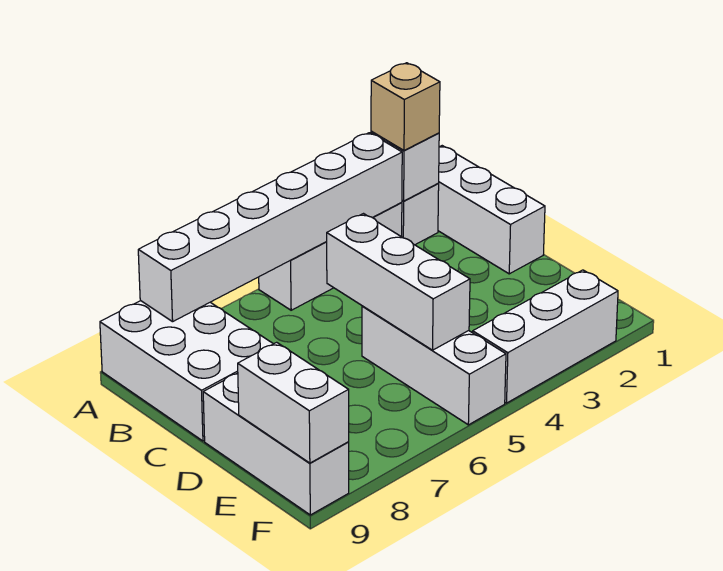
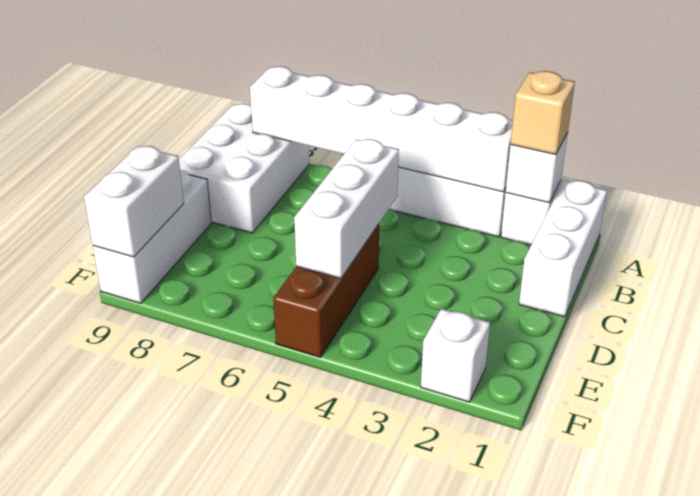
white 1x3 brick [362,306,506,425] -> brown 1x3 brick [273,224,379,357]
white 1x3 brick [473,270,618,403] -> white 1x1 brick [421,309,490,402]

